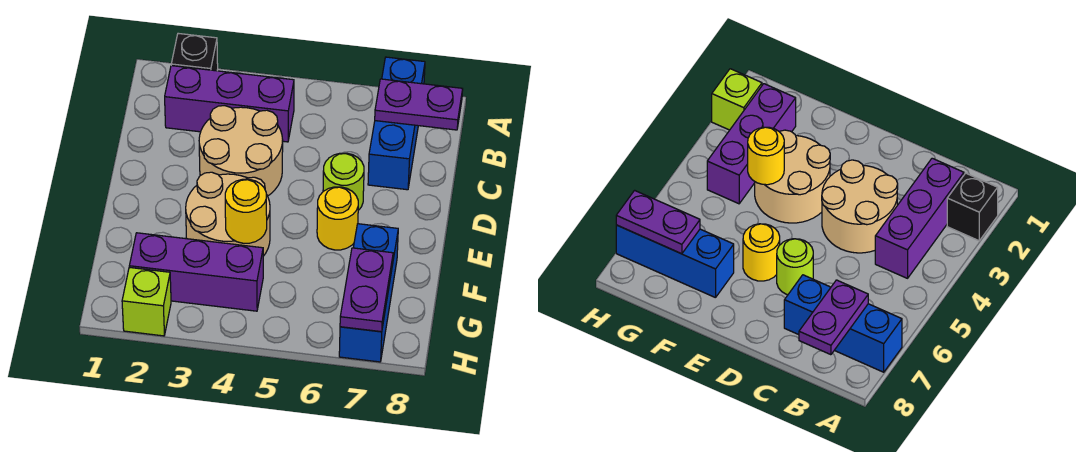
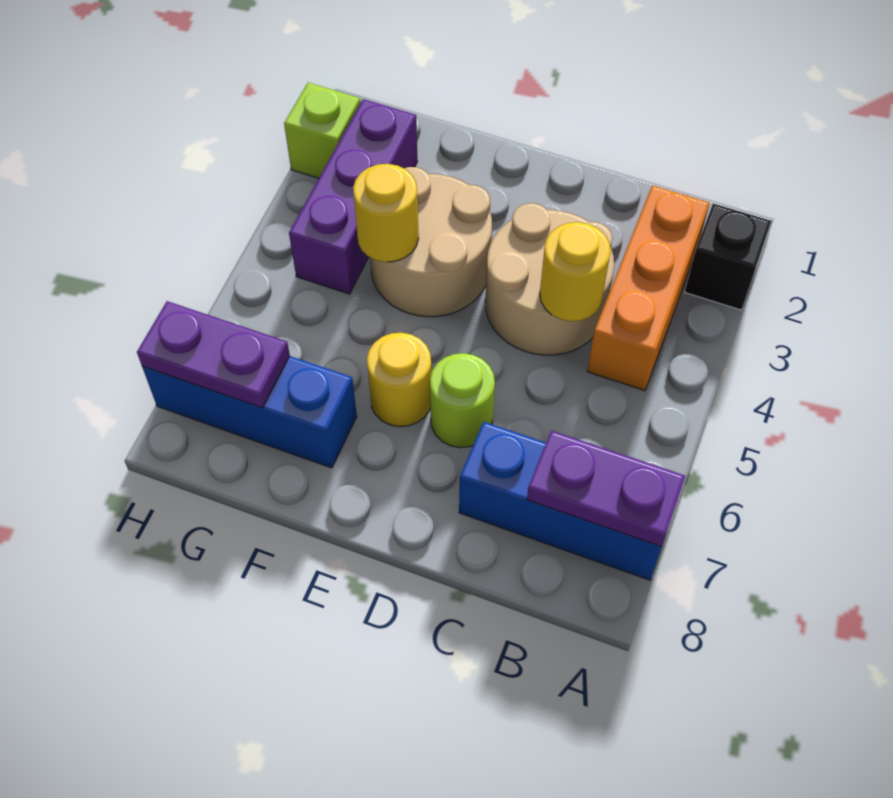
purple 1x3 brick [165,66,294,142] -> orange 1x3 brick [587,185,710,391]
purple 1x2 plate [375,79,463,130] -> purple 1x2 plate turned to [527,431,685,547]
none -> yellow 1x1 round brick [540,222,611,321]

